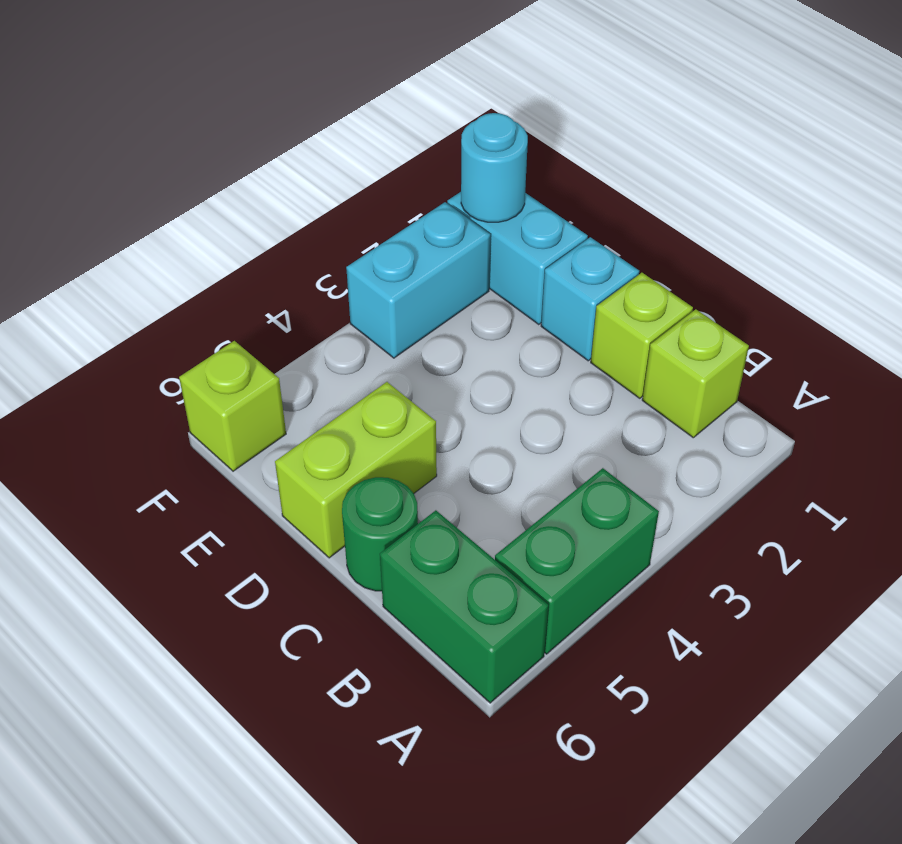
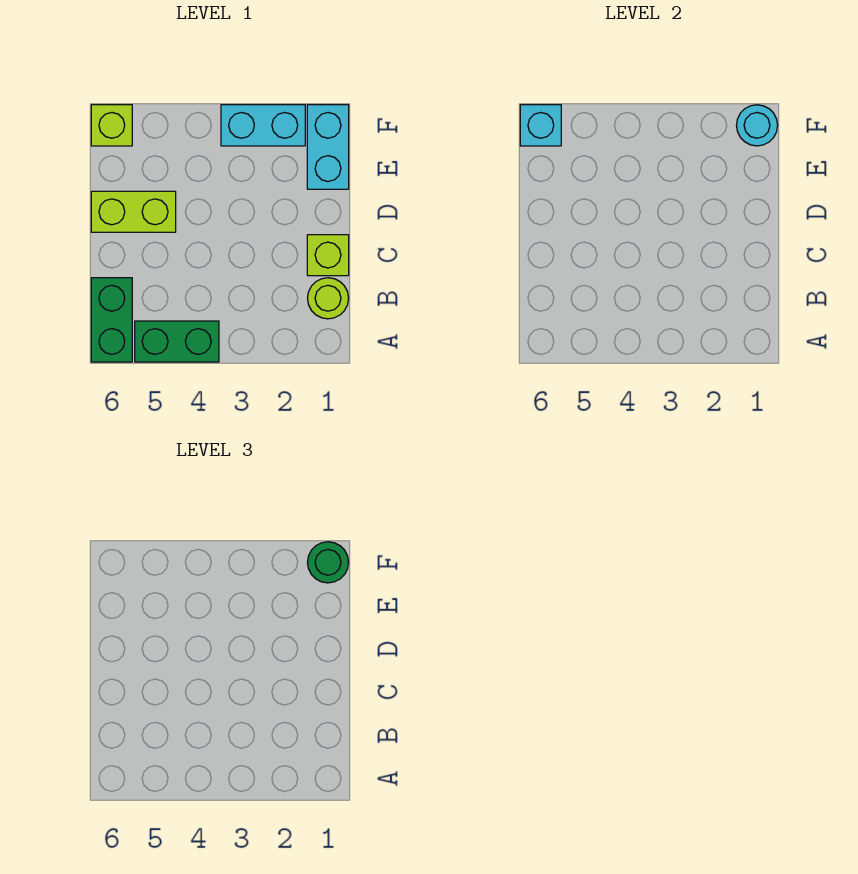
lime 1x1 brick [642,309,749,438] -> lime 1x1 round brick [307,278,349,319]
green 1x1 round brick [342,477,418,591] -> green 1x1 round brick moved to [307,542,349,583]
cyan 1x1 brick [541,237,639,361] -> cyan 1x1 brick moved to [520,105,561,146]

